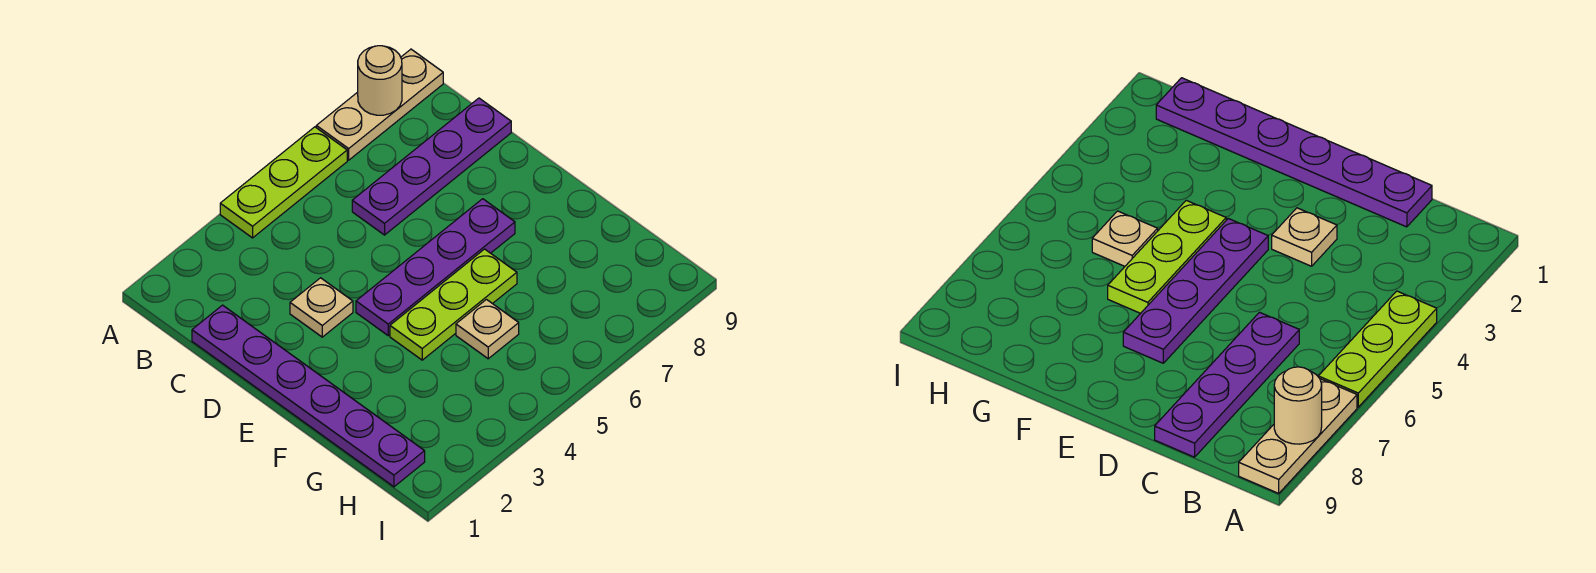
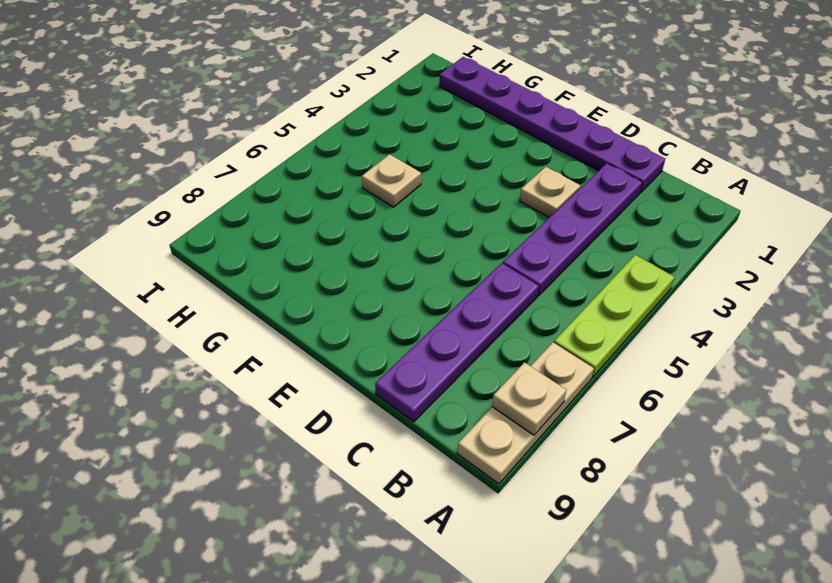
tan 1x1 round brick [358,46,402,115] -> tan 1x1 plate [492,362,566,435]
purple 1x4 plate [356,199,515,336] -> purple 1x4 plate moved to [503,163,642,296]
lime 1x3 plate [390,249,517,360] -> none

